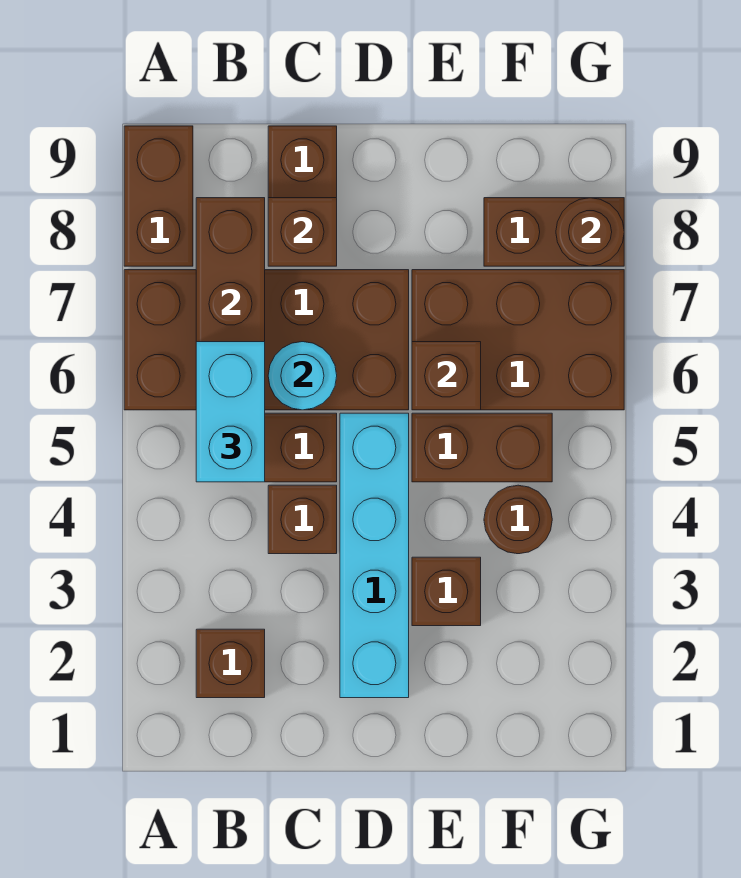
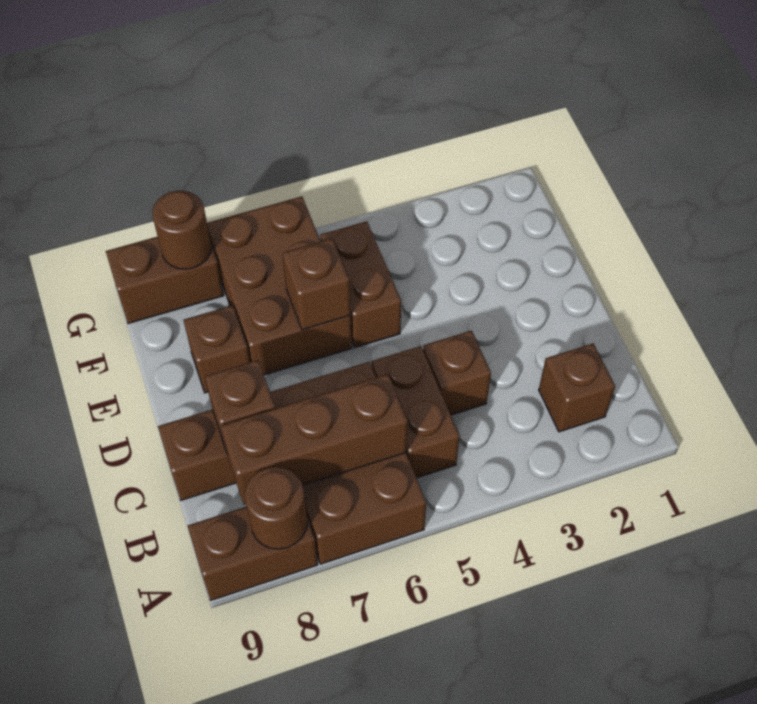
brown 2x4 brick [124,270,409,410] -> brown 2x3 brick [270,362,426,564]
cyan 1x2 brick [196,342,265,482] -> none
cyan 1x1 round brick [268,342,337,410] -> none
cyan 1x4 brick [340,413,409,698] -> none
brown 1x1 brick [412,557,481,626] -> brown 1x1 brick moved to [183,305,250,393]
brown 1x1 round brick [484,485,552,554] -> brown 1x1 round brick moved to [245,467,307,549]
brown 1x2 brick [484,198,624,266] -> brown 1x2 brick turned to [106,237,224,324]

